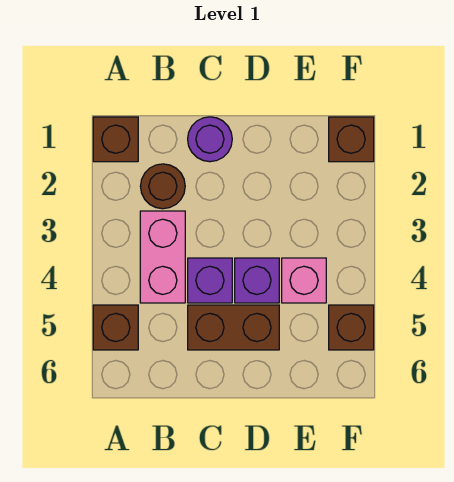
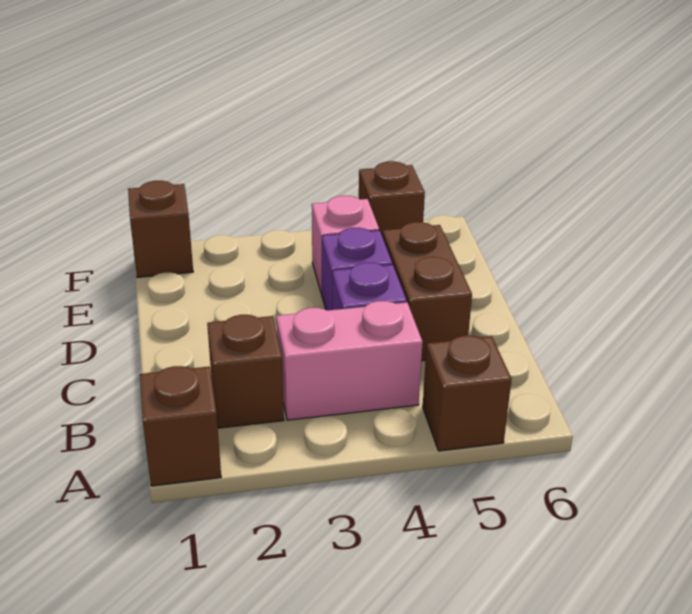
brown 1x1 round brick [140,164,185,209] -> brown 1x1 brick [207,315,284,428]
purple 1x1 round brick [188,117,232,162] -> none

